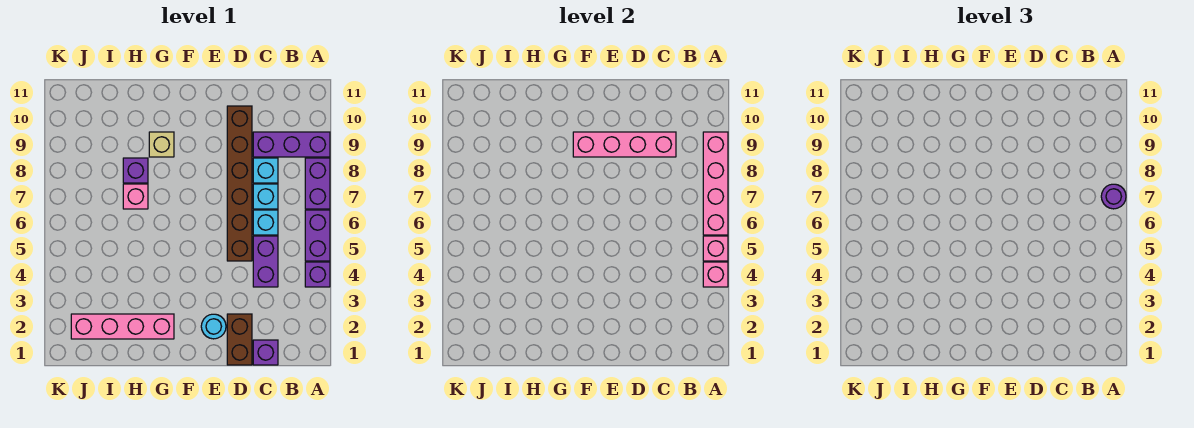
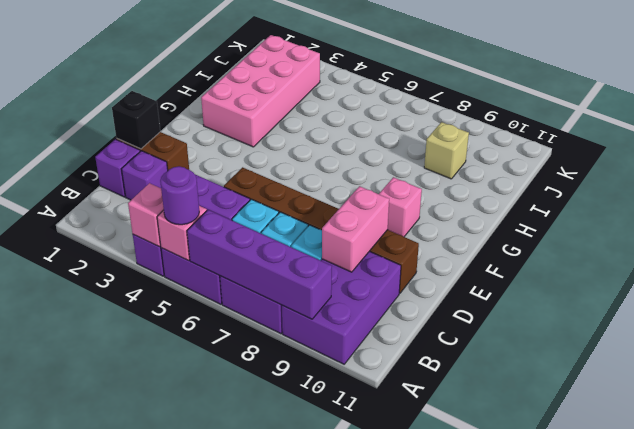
pink 1x4 brick [703,132,728,235] -> purple 1x4 brick [187,210,332,319]
purple 1x1 round brick [1101,184,1126,209] -> purple 1x1 round brick moved to [160,166,199,225]
purple 1x3 brick [253,132,330,157] -> purple 2x3 brick [282,251,401,364]
pink 1x4 brick [573,132,676,157] -> pink 1x2 brick [322,186,389,272]
none -> black 1x1 brick [112,91,160,149]
cyan 1x1 round brick [201,314,226,339] -> none
pink 1x4 brick [71,314,174,339] -> pink 2x4 brick [201,35,320,147]
tan 1x1 brick [149,132,174,157] -> tan 1x1 brick moved to [424,122,469,179]
pink 1x1 brick [123,184,148,209] -> pink 1x1 brick moved to [379,177,422,237]
purple 1x1 brick [123,158,148,183] -> purple 1x1 brick moved to [122,151,168,200]

